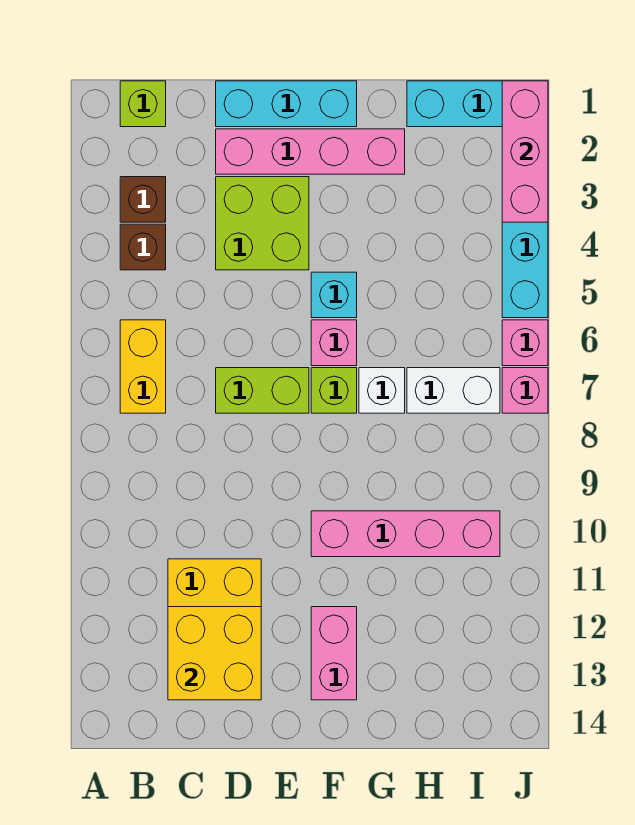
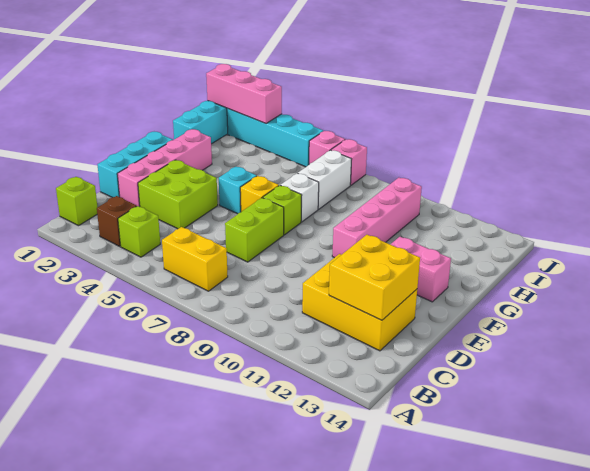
brown 1x1 brick [120,224,166,270] -> lime 1x1 brick [118,206,160,257]
pink 1x1 brick [311,320,357,366] -> yellow 1x1 brick [240,176,279,212]

